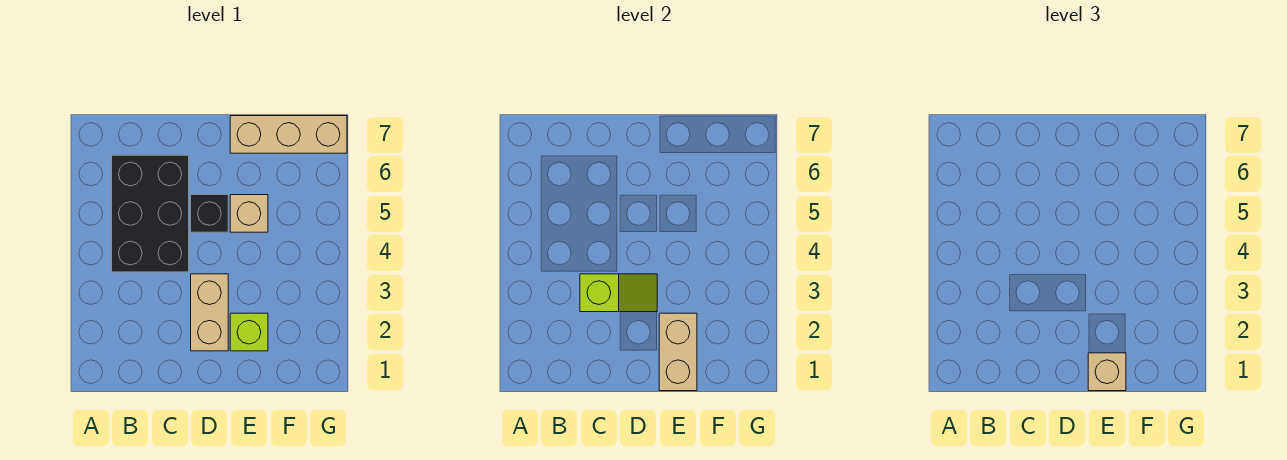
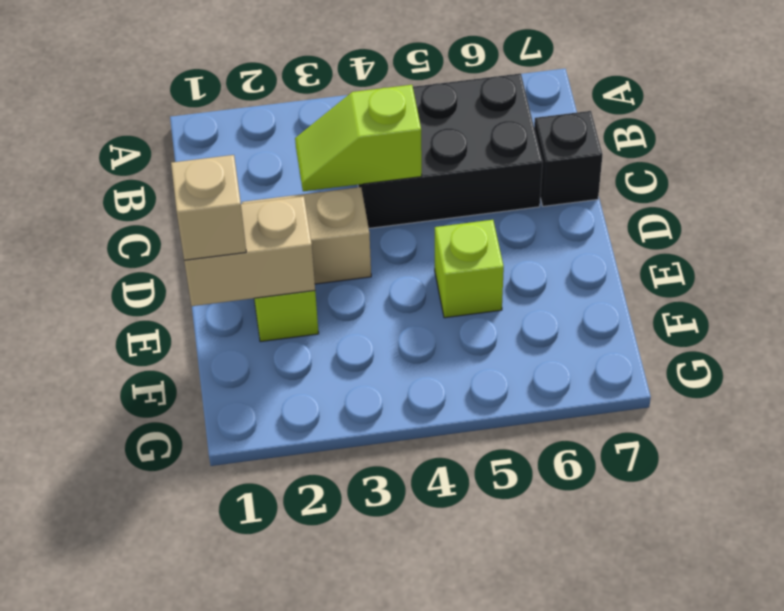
lime 1x2 slope [580,274,657,312] -> lime 1x2 slope turned to [295,85,422,191]
black 1x1 brick [191,195,228,232] -> black 1x1 brick moved to [534,111,603,206]
tan 1x1 brick [230,195,268,232] -> lime 1x1 brick [435,220,504,318]
tan 1x3 brick [230,116,347,153] -> none

